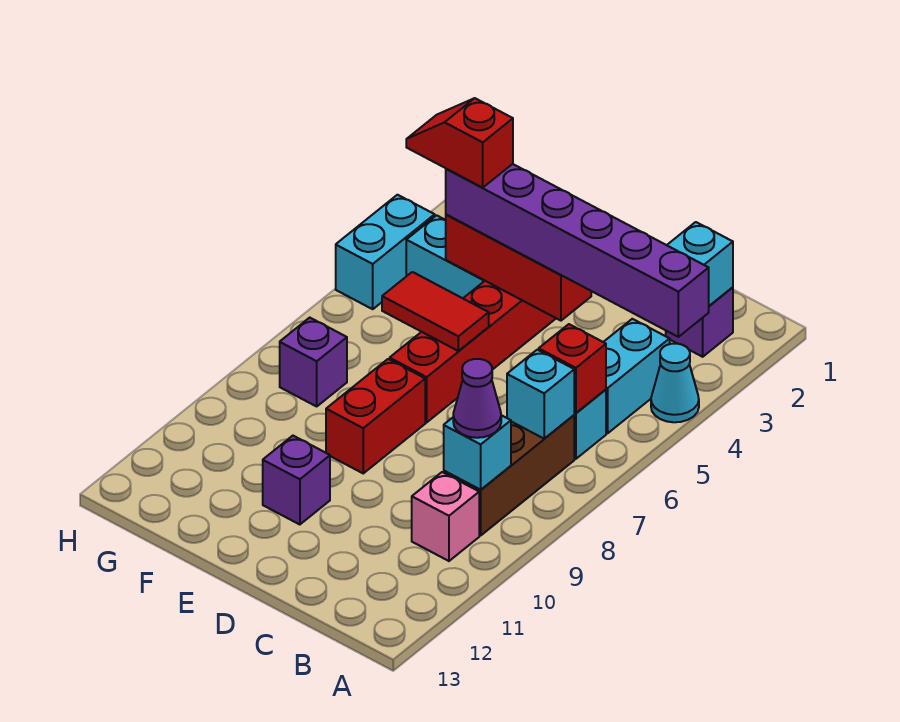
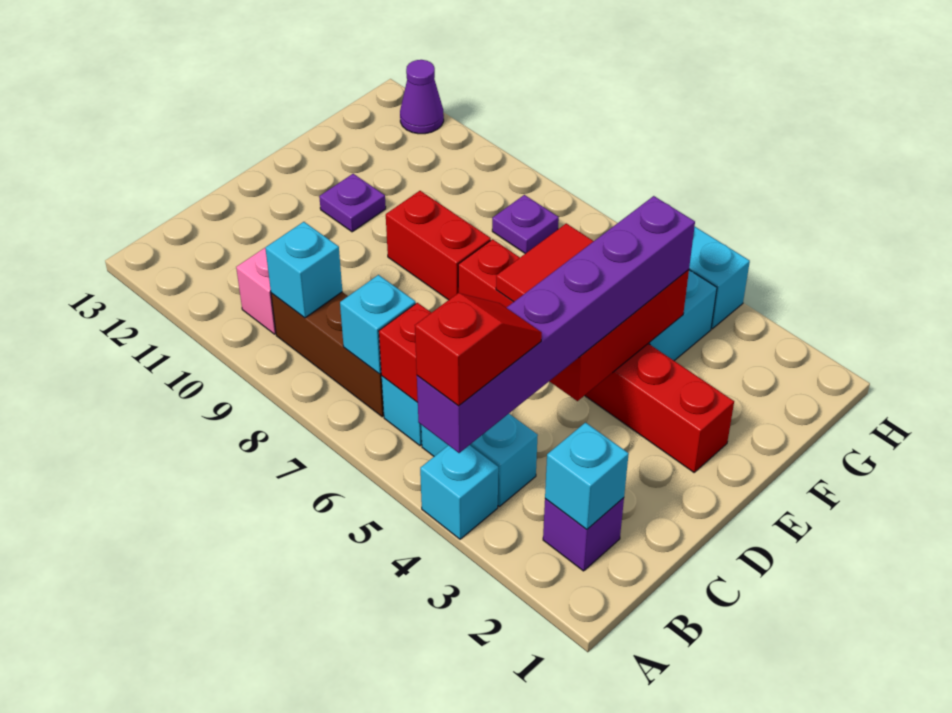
cyan 1x1 cone [651,344,699,422] -> cyan 1x1 brick [420,445,498,539]
purple 1x1 cone [453,359,501,438] -> purple 1x1 cone moved to [400,60,444,134]
purple 1x1 brick [263,436,330,525] -> purple 1x1 plate [319,174,386,232]
red 1x2 slope [406,98,513,188] -> red 1x2 slope moved to [415,293,542,406]
purple 1x1 brick [280,318,347,406] -> purple 1x1 plate [492,195,559,254]

